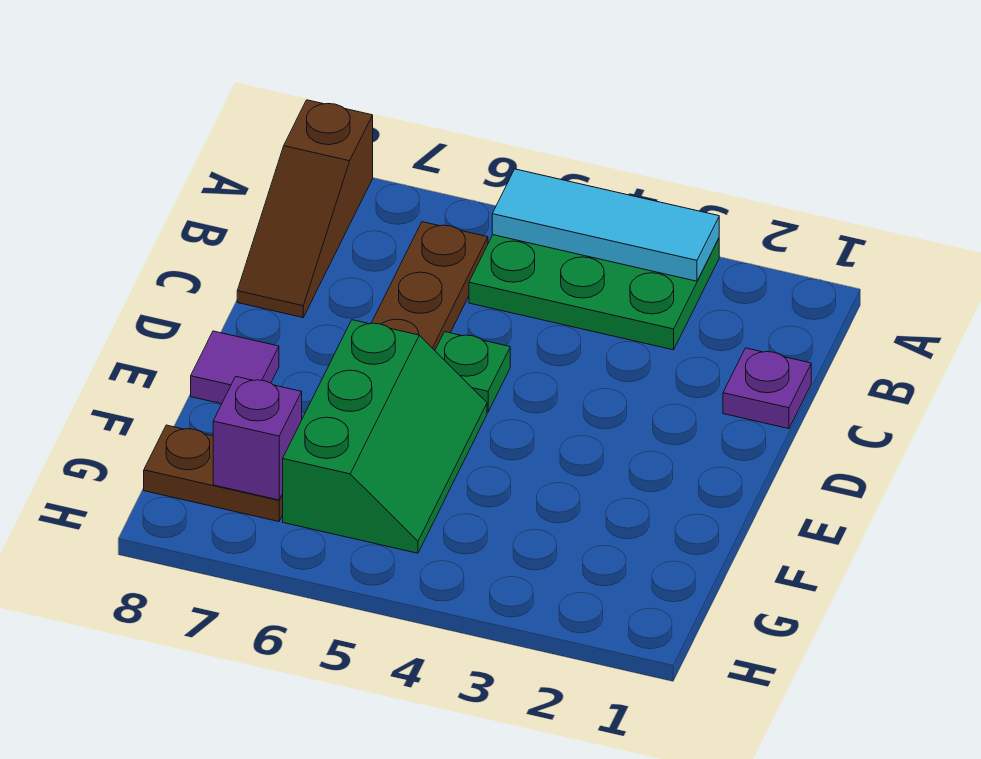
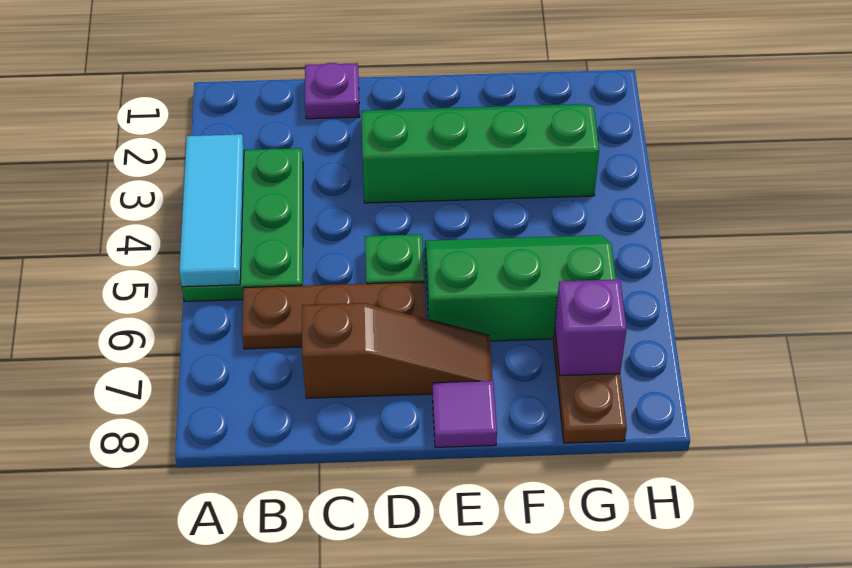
brown 1x3 slope [237,100,373,317] -> brown 1x3 slope moved to [302,303,492,398]
none -> green 2x4 slope [361,104,599,203]

